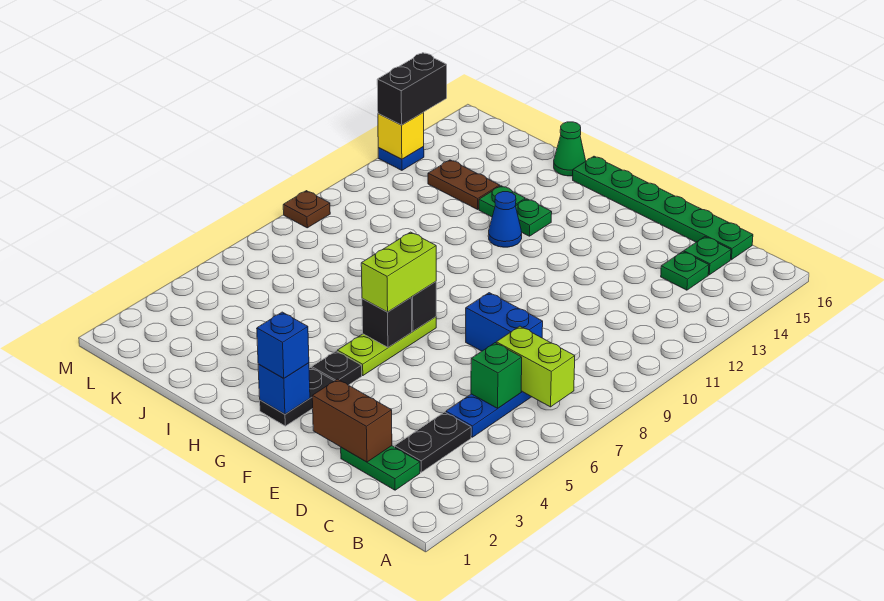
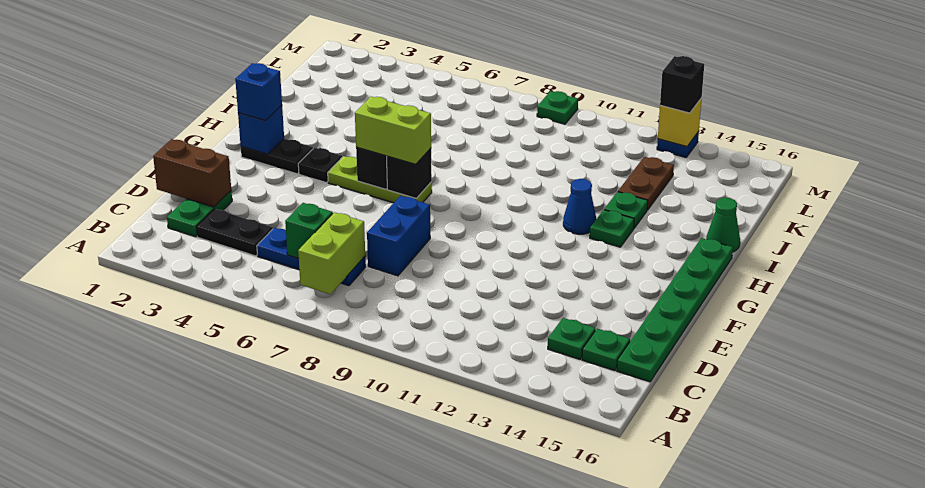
brown 1x2 brick [312,379,392,462] -> brown 1x2 brick turned to [153,139,231,207]
brown 1x1 plate [283,191,330,228] -> green 1x1 plate [537,91,578,124]
black 1x2 brick [377,53,447,125] -> black 1x1 brick [660,56,704,113]

